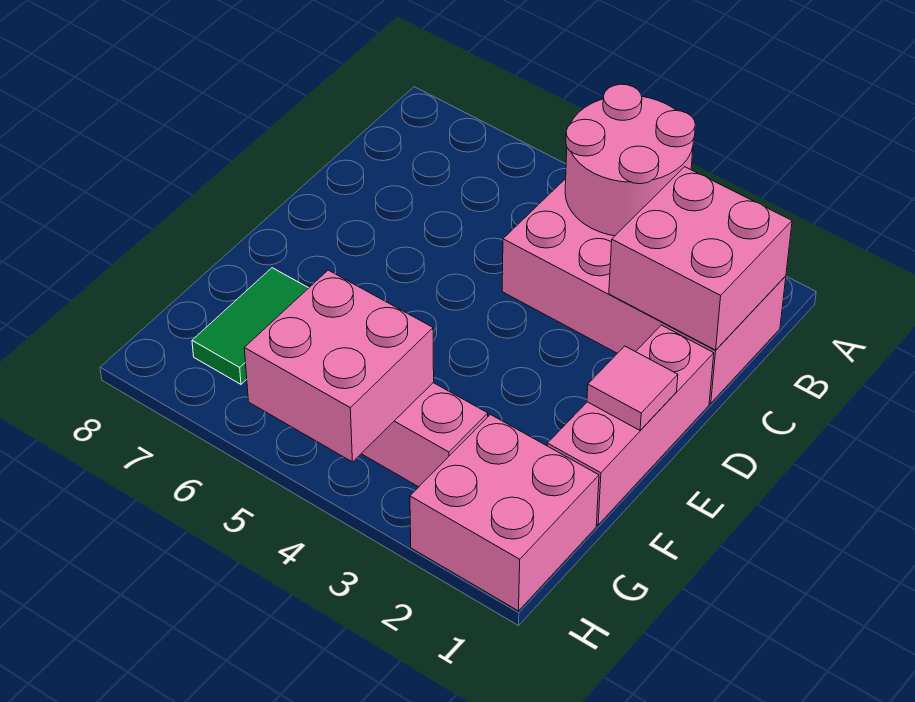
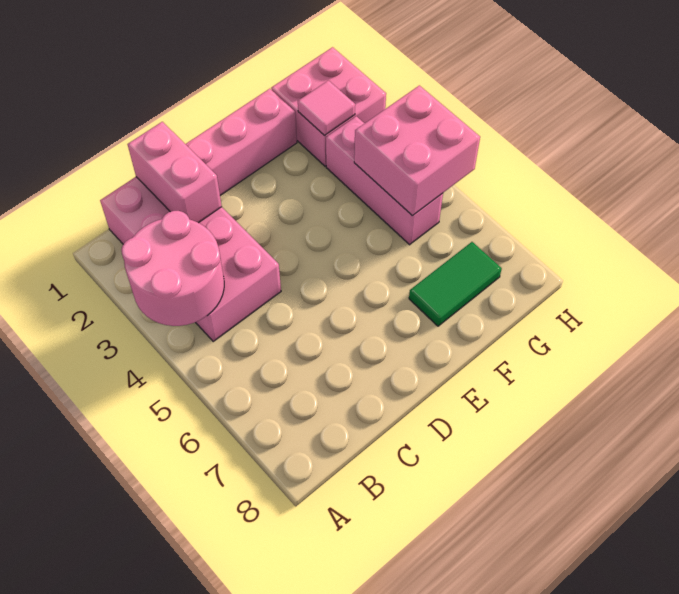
pink 2x2 brick [609,167,792,350] -> pink 1x2 brick [128,122,222,223]
pink 1x1 tile [587,346,678,430] -> pink 1x1 tile moved to [298,80,355,136]

